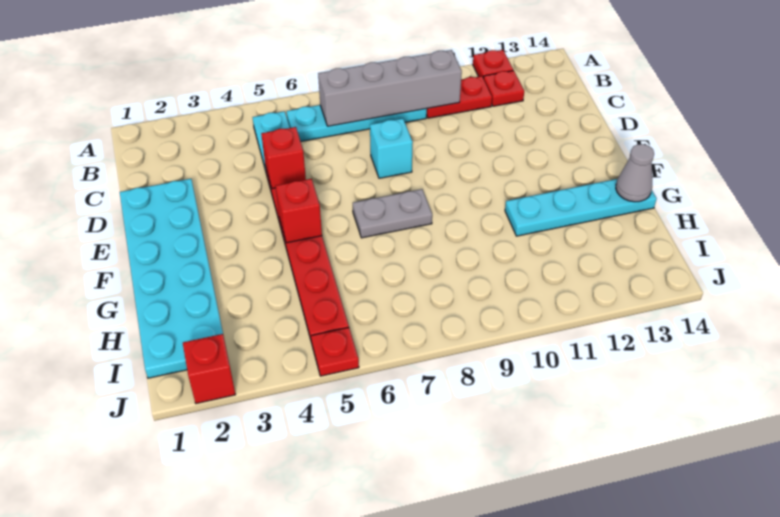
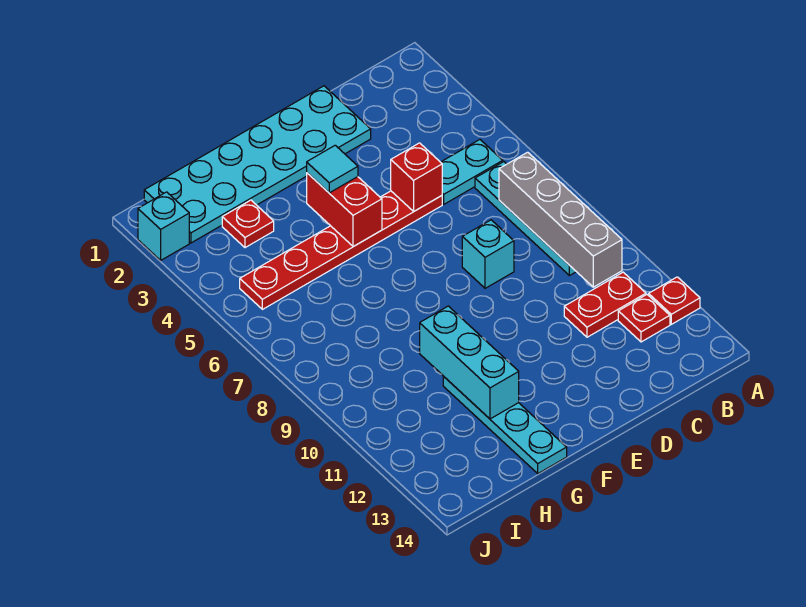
red 1x2 plate [426,76,492,118] -> red 1x2 plate turned to [564,272,646,337]
none -> cyan 1x1 tile [307,145,358,193]
red 1x1 brick [276,179,322,243] -> red 1x2 brick [307,173,382,247]
grey 1x2 plate [353,189,432,238] -> none
none -> cyan 1x3 brick [420,306,519,419]
grey 1x1 cone [616,144,654,202] -> none
red 1x1 brick [183,334,236,404] -> cyan 1x1 brick [138,192,189,260]
red 1x1 plate [311,328,359,376] -> red 1x1 plate moved to [222,200,274,248]

